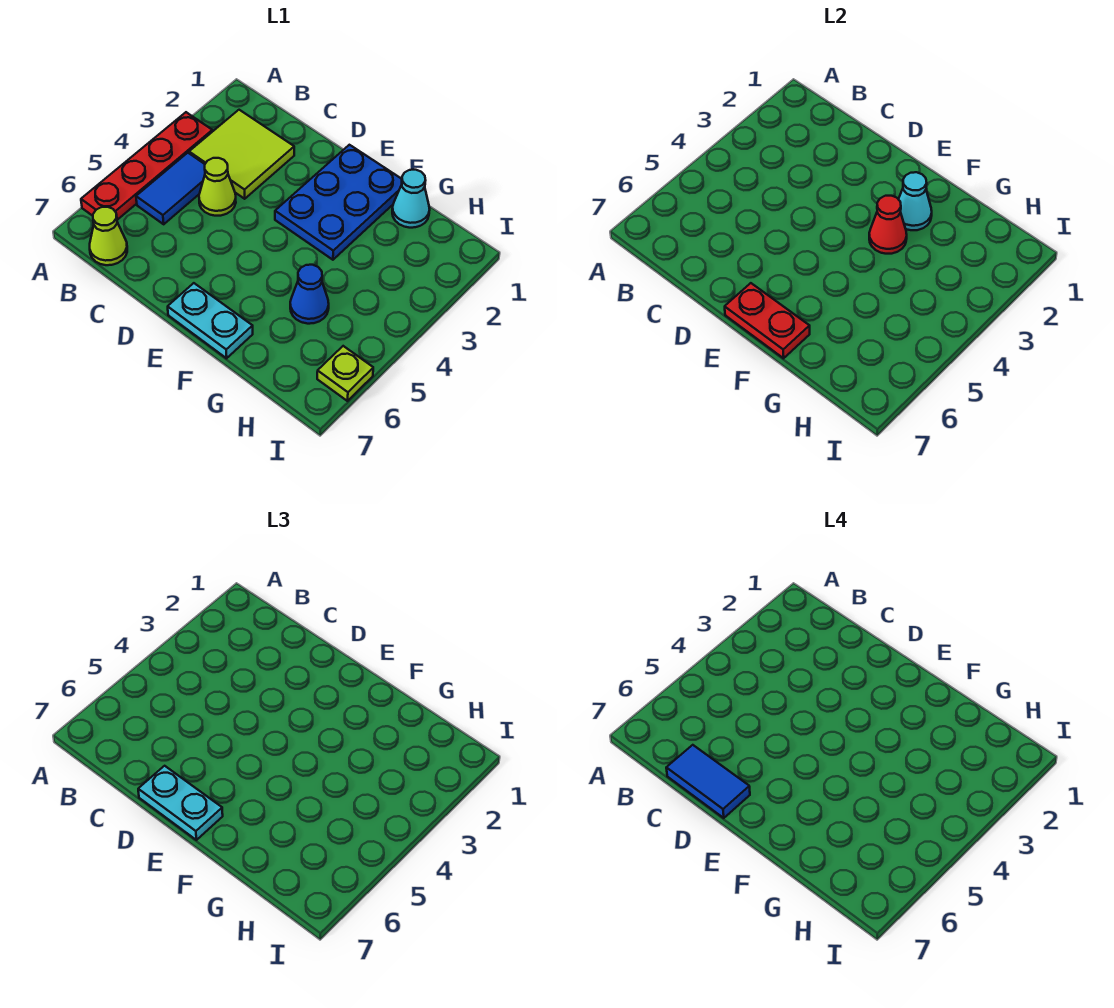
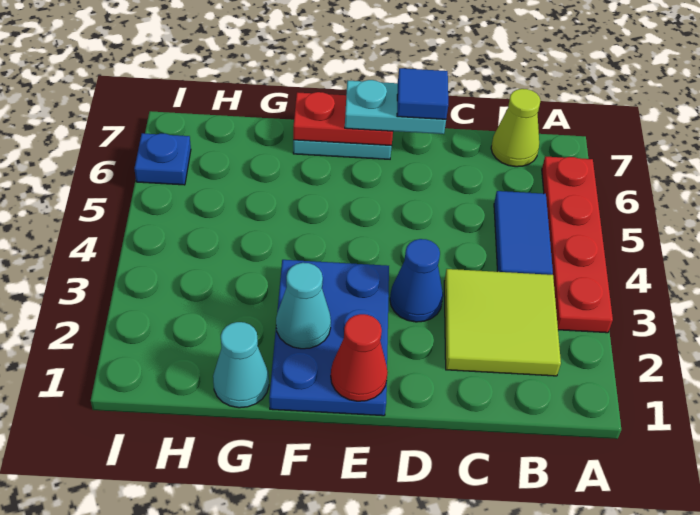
lime 1x1 cone [199,158,236,216] -> none
blue 1x2 tile [666,745,750,818] -> blue 1x1 tile [397,68,448,119]
red 1x1 cone [869,196,907,254] -> red 1x1 cone moved to [331,314,388,401]
blue 1x1 cone [290,265,329,324] -> blue 1x1 cone moved to [390,239,443,322]
lime 1x1 plate [317,346,373,401] -> blue 1x1 plate [134,133,191,185]

